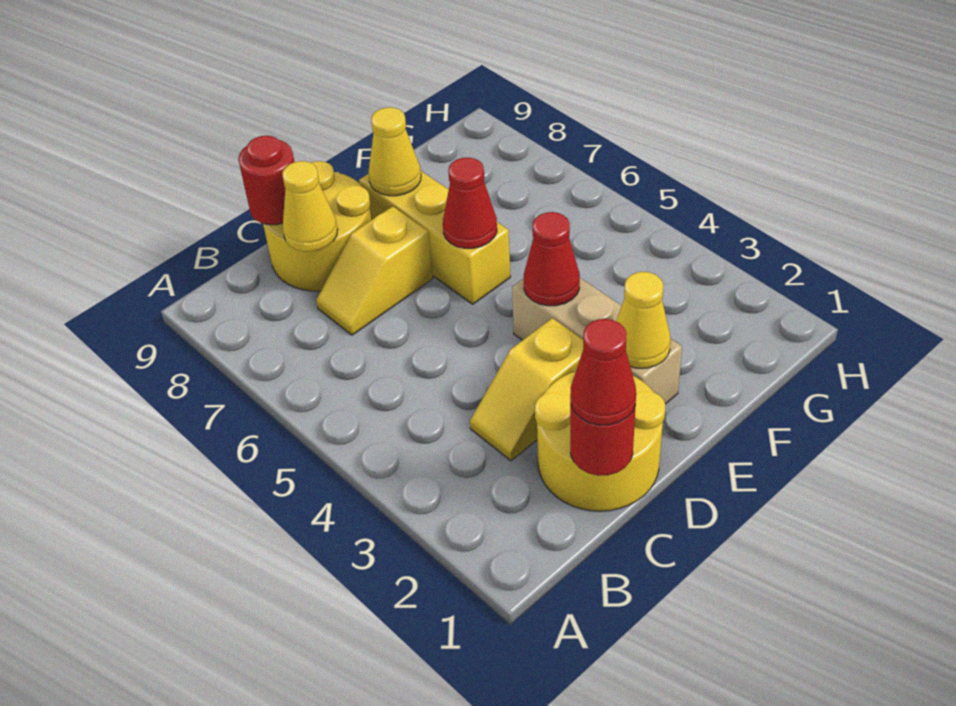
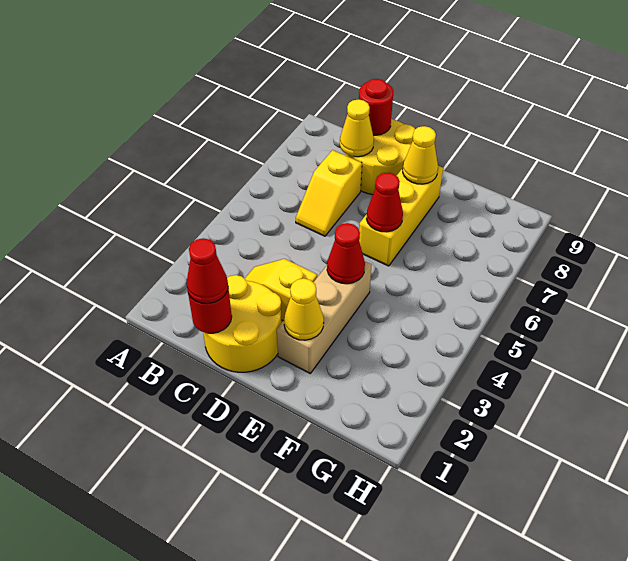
yellow 1x2 slope [316,206,433,335] -> yellow 1x2 slope turned to [296,150,362,236]

